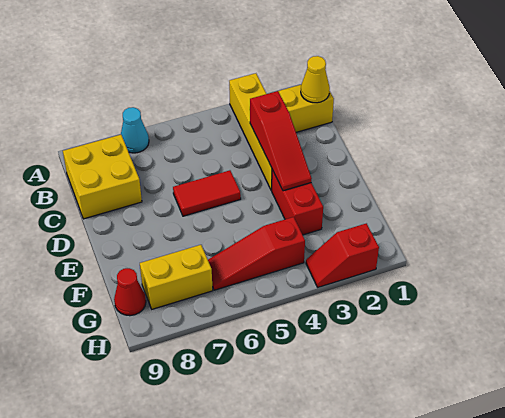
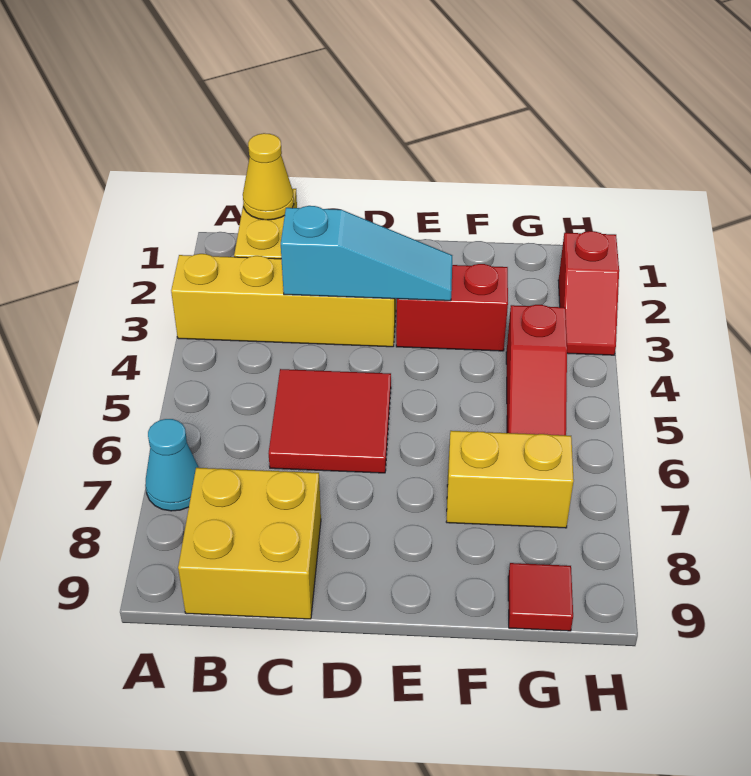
red 1x3 slope [250,91,312,191] -> cyan 1x3 slope [281,206,452,301]
red 1x2 tile [173,170,241,216] -> red 2x2 tile [269,369,391,473]
yellow 1x2 brick [140,245,213,309] -> yellow 1x2 brick turned to [447,431,574,528]
red 1x1 cone [114,268,146,316] -> red 1x1 tile [508,563,573,631]

